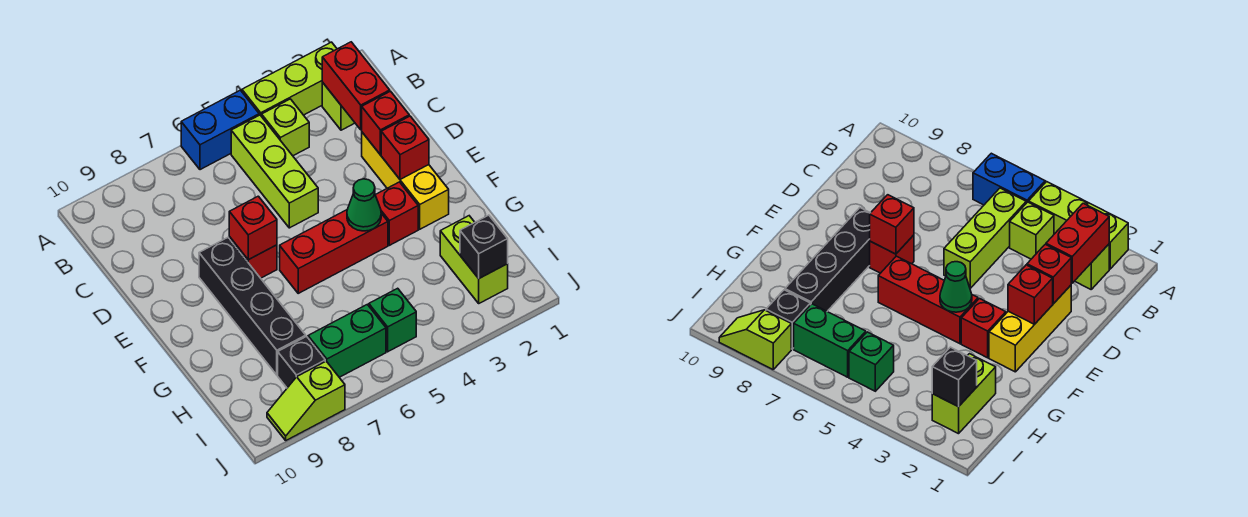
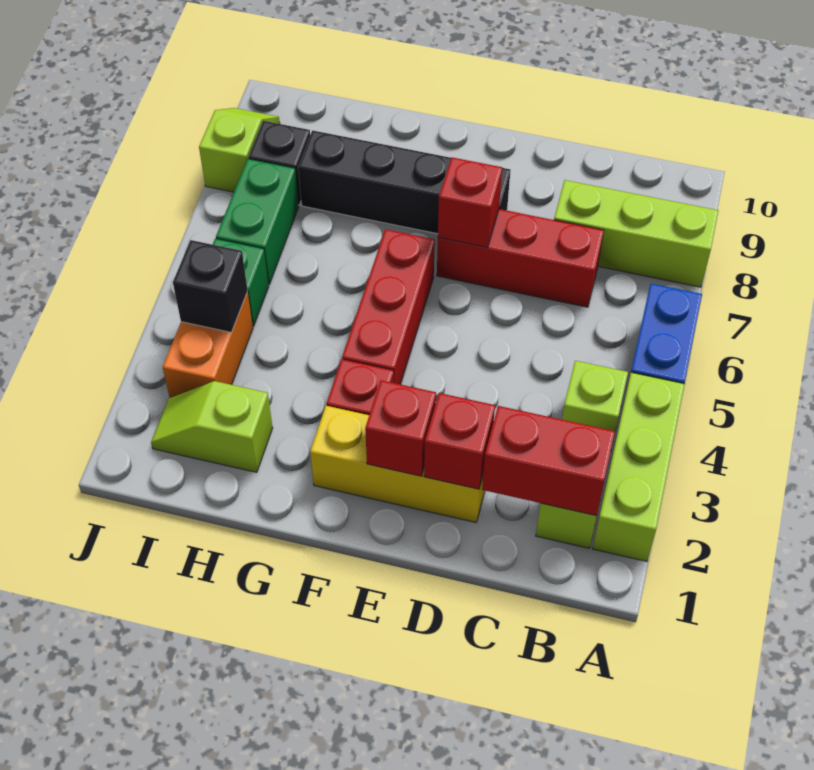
lime 1x3 brick [231,115,318,228] -> lime 1x3 brick moved to [554,180,718,287]
red 1x1 brick [229,237,277,278] -> red 1x3 brick [437,209,604,307]
green 1x1 cone [347,179,381,231] -> none
lime 1x2 brick [440,216,508,303] -> lime 1x2 slope [151,381,273,472]
black 1x1 brick [460,215,508,278] -> black 1x1 brick moved to [173,240,248,332]
none -> orange 1x2 brick [163,292,253,398]

